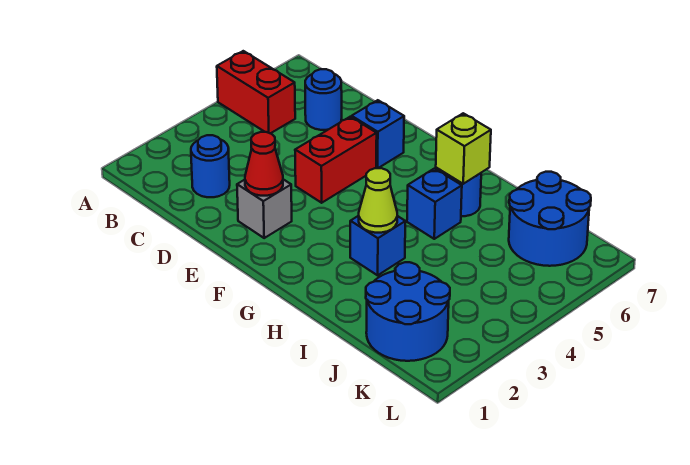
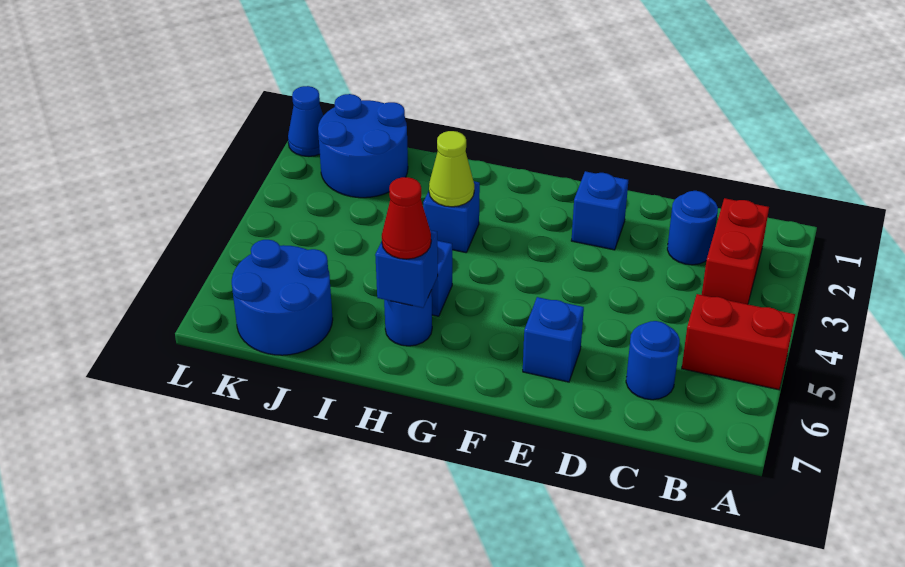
grey 1x1 brick [237,179,292,238] -> blue 1x1 brick [571,171,628,250]
red 1x1 cone [245,132,283,196] -> red 1x1 cone moved to [382,177,431,259]
red 1x2 brick [295,117,377,203] -> red 1x2 brick moved to [702,198,769,304]
lime 1x1 brick [436,113,491,184] -> blue 1x1 brick [375,230,438,308]
none -> blue 1x1 cone [288,86,323,156]

